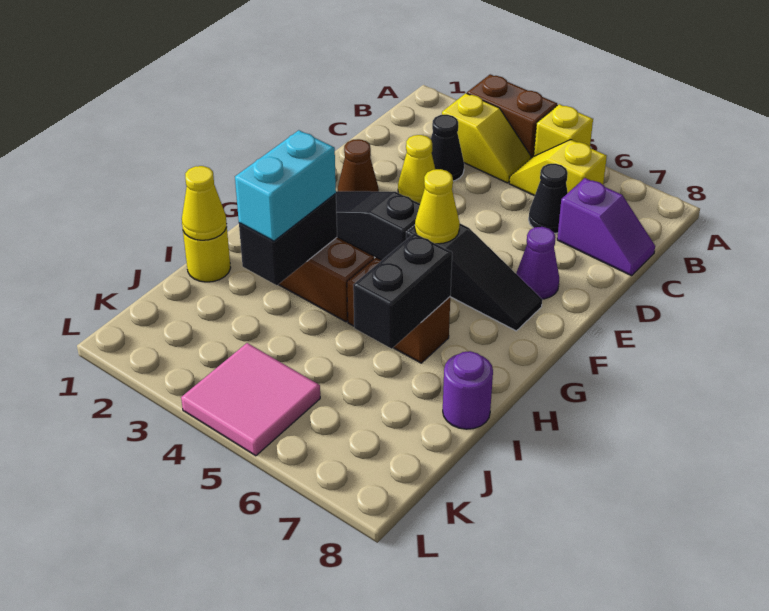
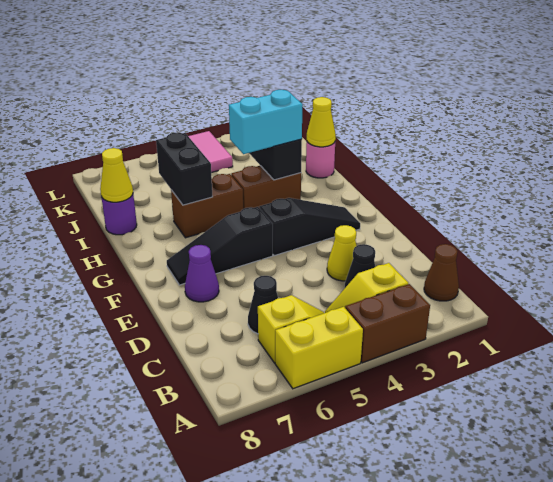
yellow 1x1 brick [534,104,593,156] -> yellow 1x2 brick [275,307,363,389]
purple 1x2 slope [557,178,655,276] -> none
brown 1x1 cone [338,139,379,192] -> brown 1x1 cone moved to [424,244,459,301]
yellow 1x1 cone [415,169,460,244] -> yellow 1x1 cone moved to [100,148,133,202]
cyan 1x2 brick [235,130,336,241] -> cyan 1x2 brick turned to [229,90,303,154]
yellow 1x1 round brick [183,227,231,282] -> pink 1x1 round brick [306,142,335,178]

